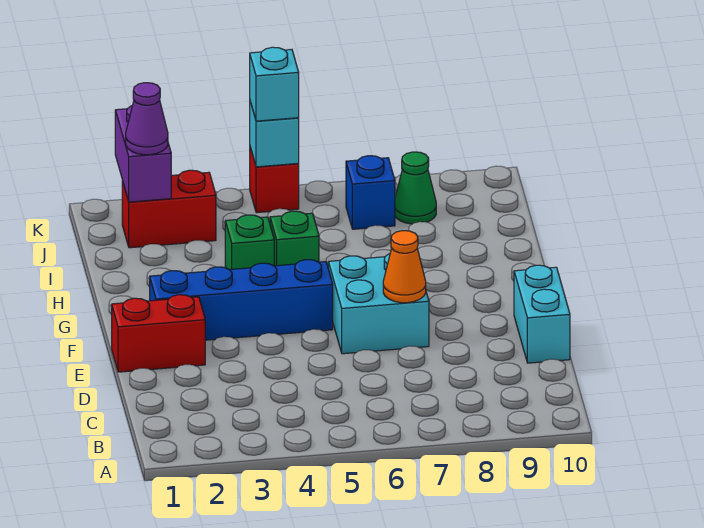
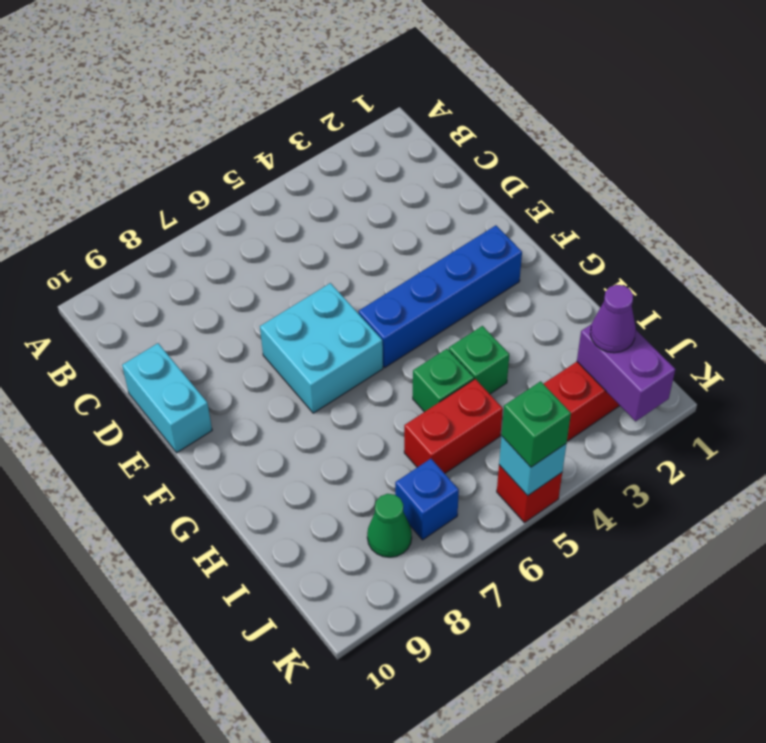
red 1x2 brick [112,295,205,372] -> red 1x2 brick moved to [404,379,503,473]
orange 1x1 cone [383,231,426,303] -> none
cyan 1x1 brick [250,47,299,121] -> green 1x1 brick [502,381,571,467]

